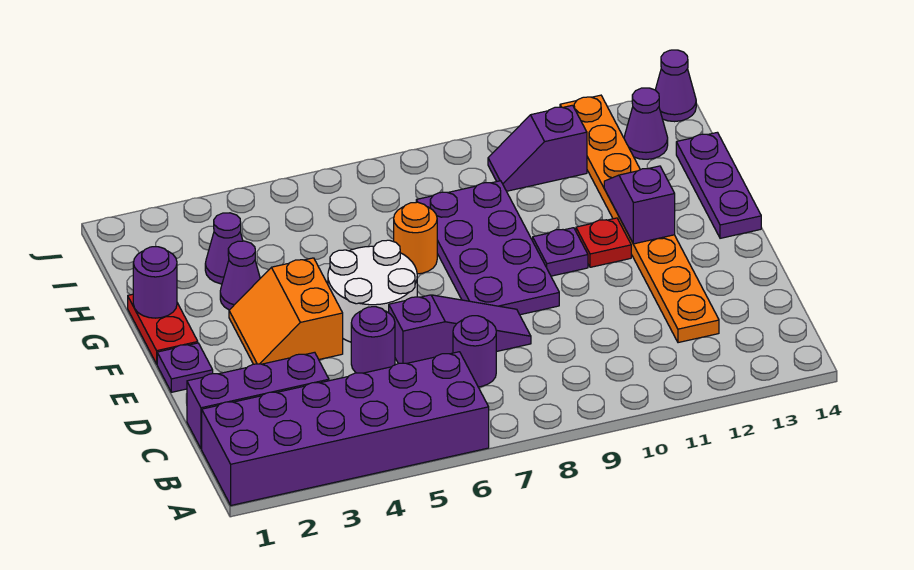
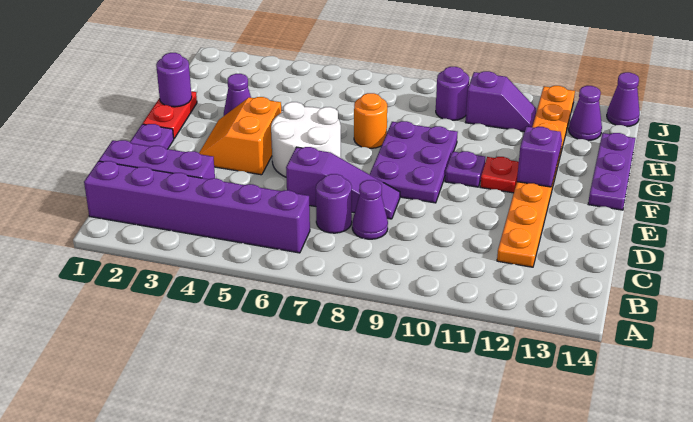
purple 2x6 brick [202,352,489,505] -> purple 1x6 brick [84,161,310,253]
purple 1x1 round brick [351,307,395,373] -> purple 1x1 round brick moved to [436,67,469,120]
purple 2x4 plate [416,181,559,315] -> purple 2x3 plate [370,121,458,203]
purple 1x1 cone [205,213,243,284] -> purple 1x1 cone moved to [352,180,388,239]
purple 1x2 slope [488,105,587,191] -> purple 1x2 slope turned to [466,71,536,132]

